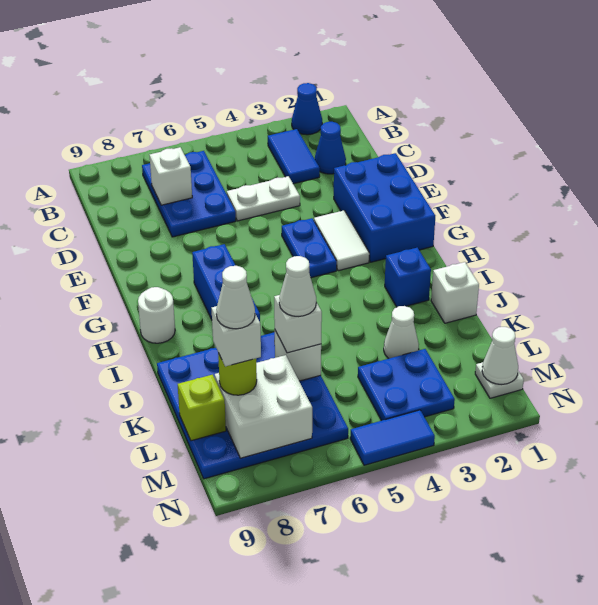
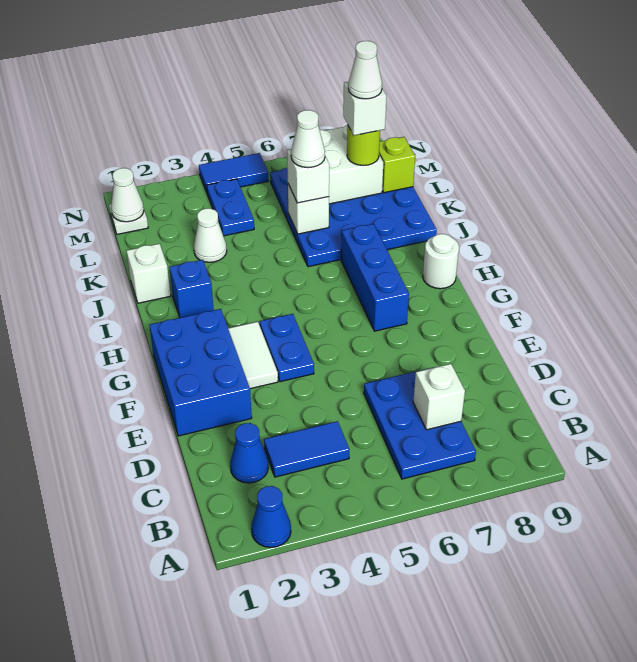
blue 1x2 tile [268,129,320,184] -> blue 1x2 tile turned to [264,421,349,477]
white 1x2 plate [227,176,300,221] -> none
blue 2x2 plate [358,349,455,421] -> blue 1x2 plate [207,179,254,236]

